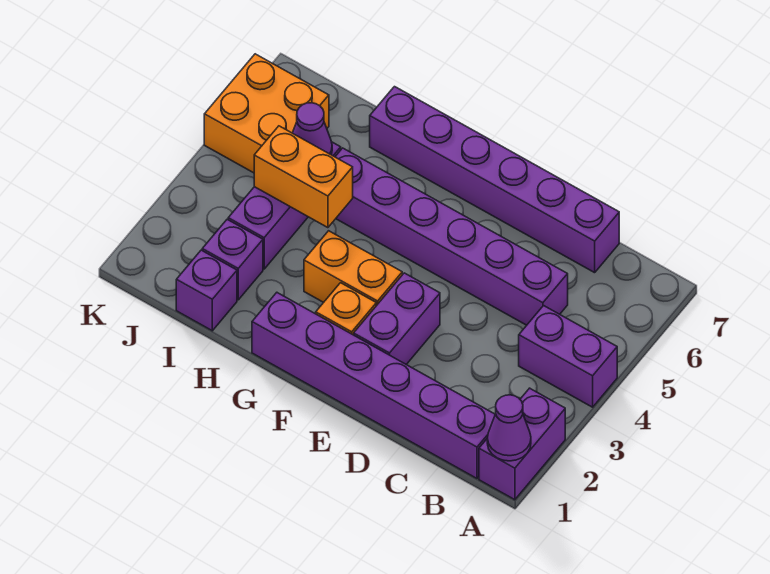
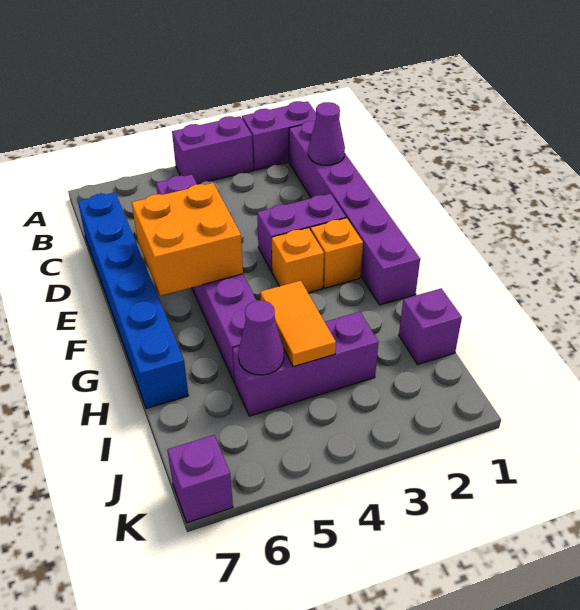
purple 1x1 cone [487,395,531,461] -> purple 1x1 cone moved to [308,102,345,165]
purple 1x2 brick [519,306,617,407] -> purple 1x2 brick turned to [172,116,253,184]
purple 1x6 brick [370,87,619,273] -> blue 1x6 brick [78,192,188,408]
orange 1x2 brick [304,231,402,306] -> orange 1x1 brick [272,228,324,293]
orange 1x2 brick [254,126,353,228] -> orange 1x2 tile [260,281,336,367]
purple 1x1 brick [202,219,263,300] -> purple 1x1 brick moved to [167,435,233,523]
orange 2x2 brick [204,54,329,173] -> orange 2x2 brick moved to [132,183,243,296]

